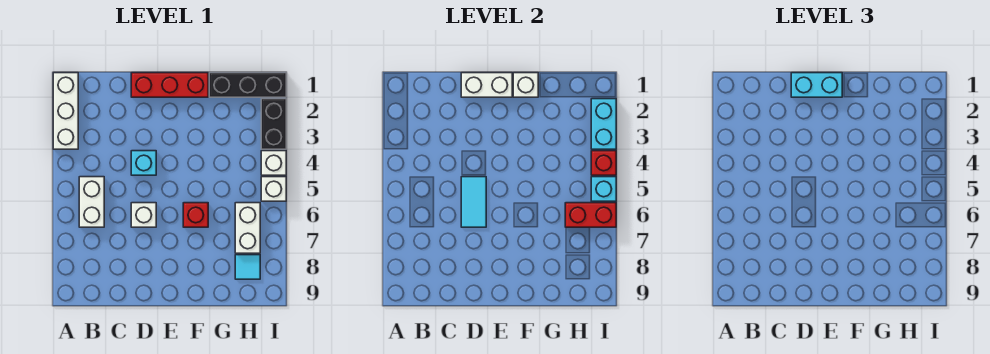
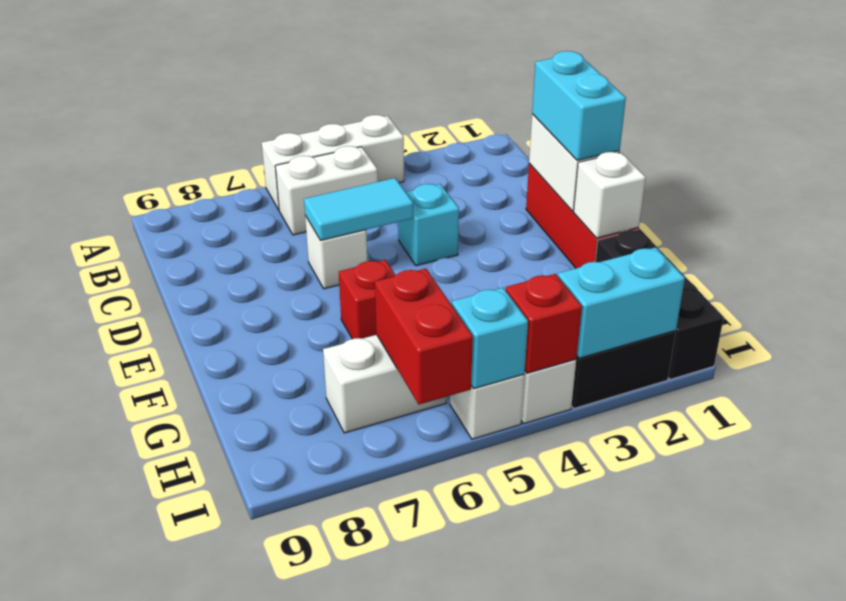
white 1x3 brick [53,73,78,149] -> white 1x3 brick moved to [262,115,404,210]
cyan 1x1 tile [235,255,260,279] -> none

